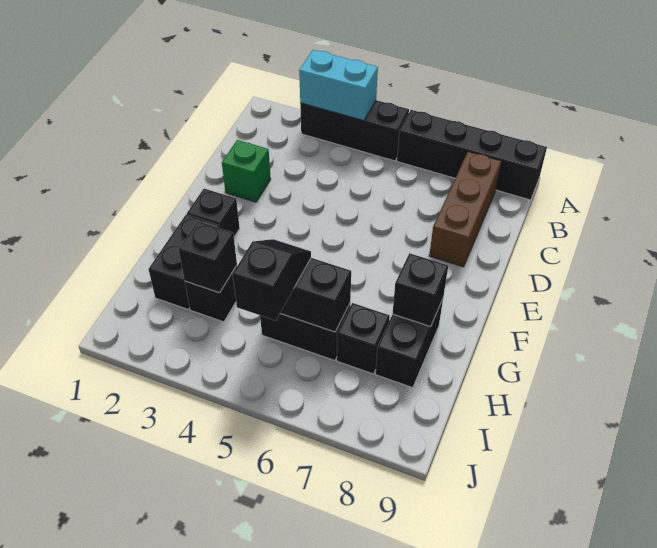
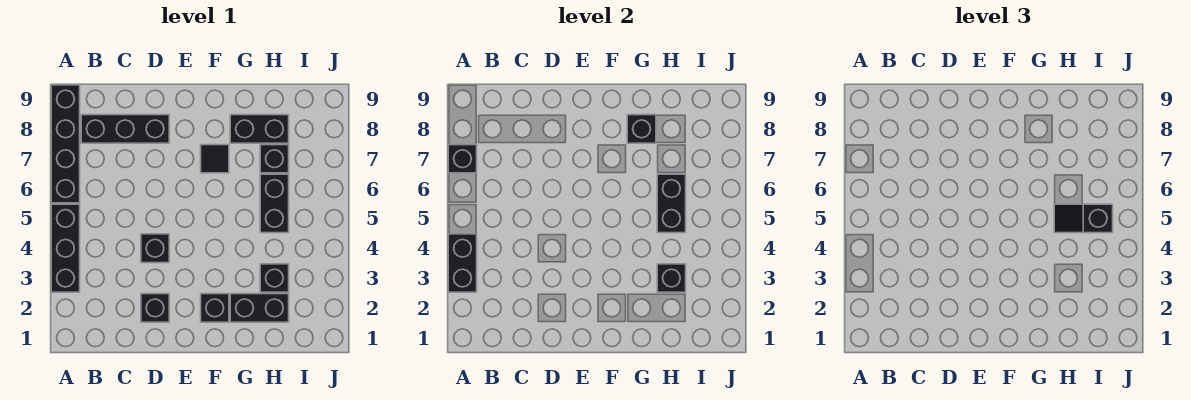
cyan 1x2 brick [299,50,378,121] -> black 1x2 brick [448,234,477,292]
none -> black 1x1 brick [448,145,477,173]
brown 1x3 brick [429,152,501,267] -> black 1x3 brick [81,115,169,143]
green 1x1 brick [222,140,271,202] -> black 1x1 brick [141,294,169,322]
none -> black 1x1 brick [141,234,169,263]
none -> black 1x1 tile [201,145,229,173]

